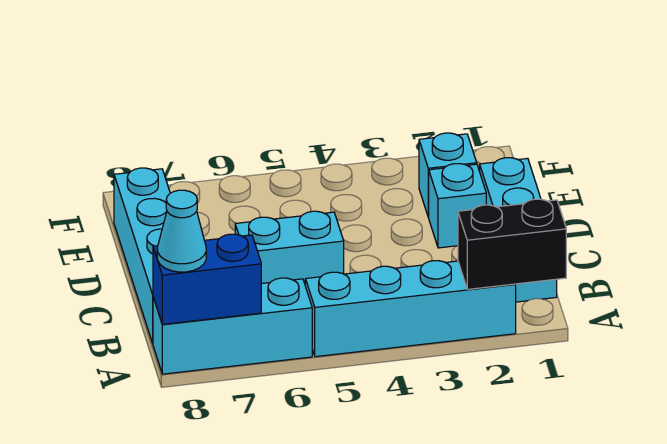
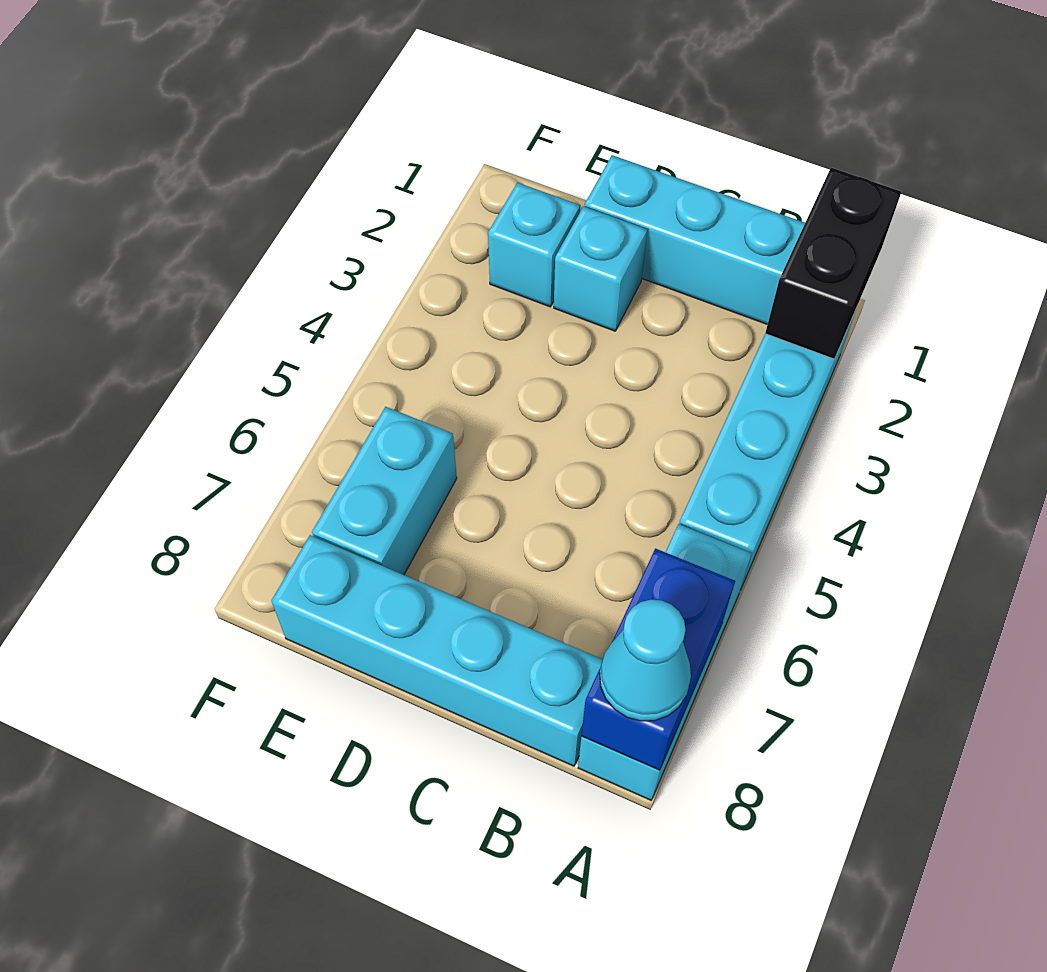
cyan 1x2 brick [235,211,344,284] -> cyan 1x2 brick moved to [312,407,457,575]

